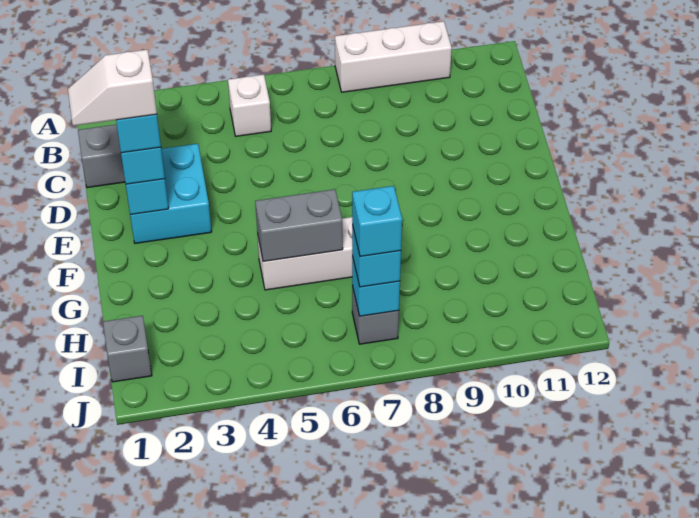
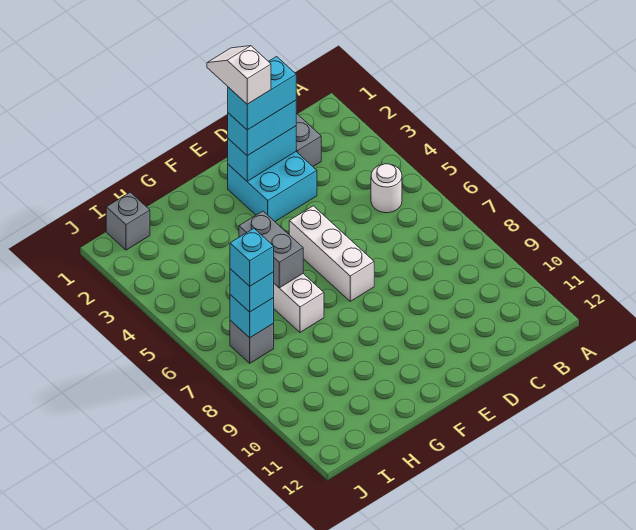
white 1x3 brick [335,21,452,92] -> white 1x3 brick moved to [289,206,374,301]
white 1x1 brick [228,75,271,136] -> white 1x1 round brick [371,164,402,213]

